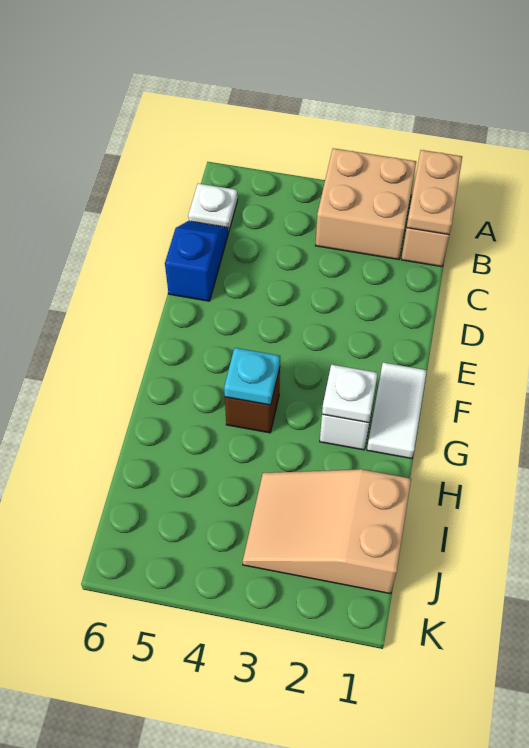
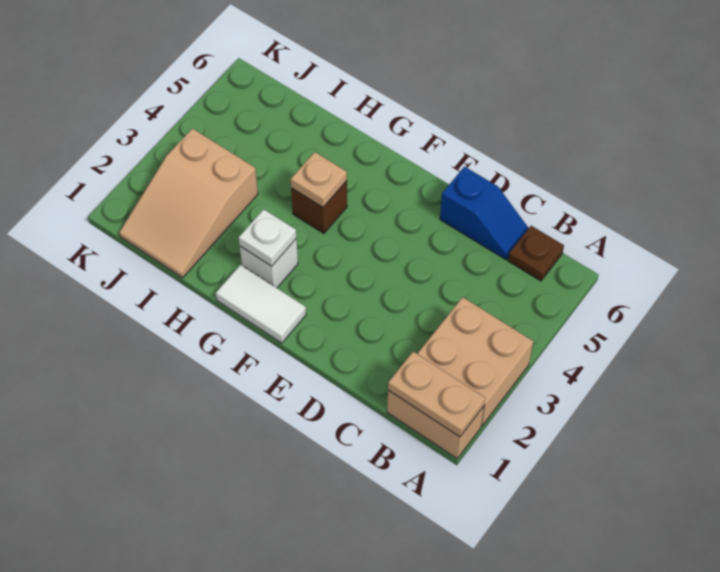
white 1x1 plate [188,184,238,232] -> brown 1x1 plate [508,226,564,281]
cyan 1x1 plate [224,348,280,405] -> tan 1x1 plate [291,152,347,207]
tan 2x3 slope [243,469,411,594] -> tan 2x3 slope turned to [119,128,258,278]

